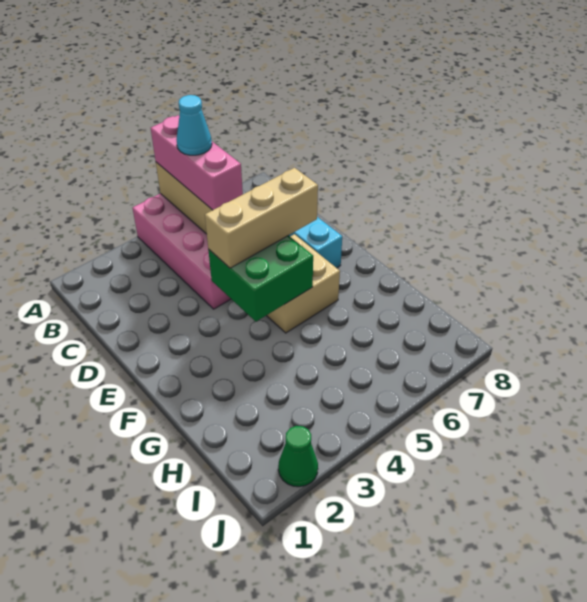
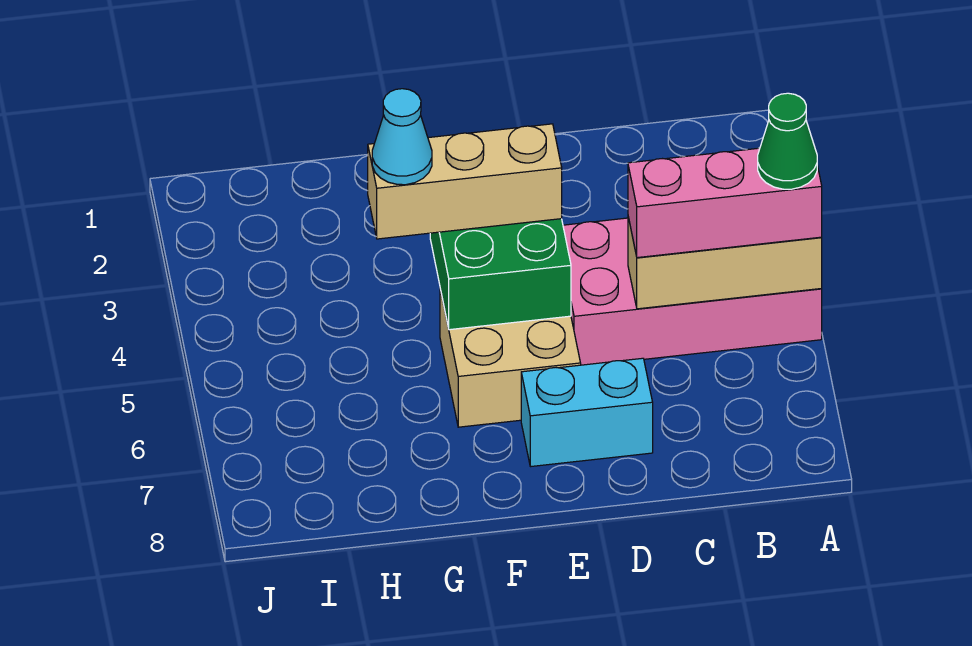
cyan 1x1 cone [176,95,212,155] -> cyan 1x1 cone moved to [372,89,432,185]
tan 1x3 brick [205,168,318,268] -> tan 1x3 brick turned to [368,124,562,239]
green 1x1 cone [278,426,318,487] -> green 1x1 cone moved to [758,93,817,189]

